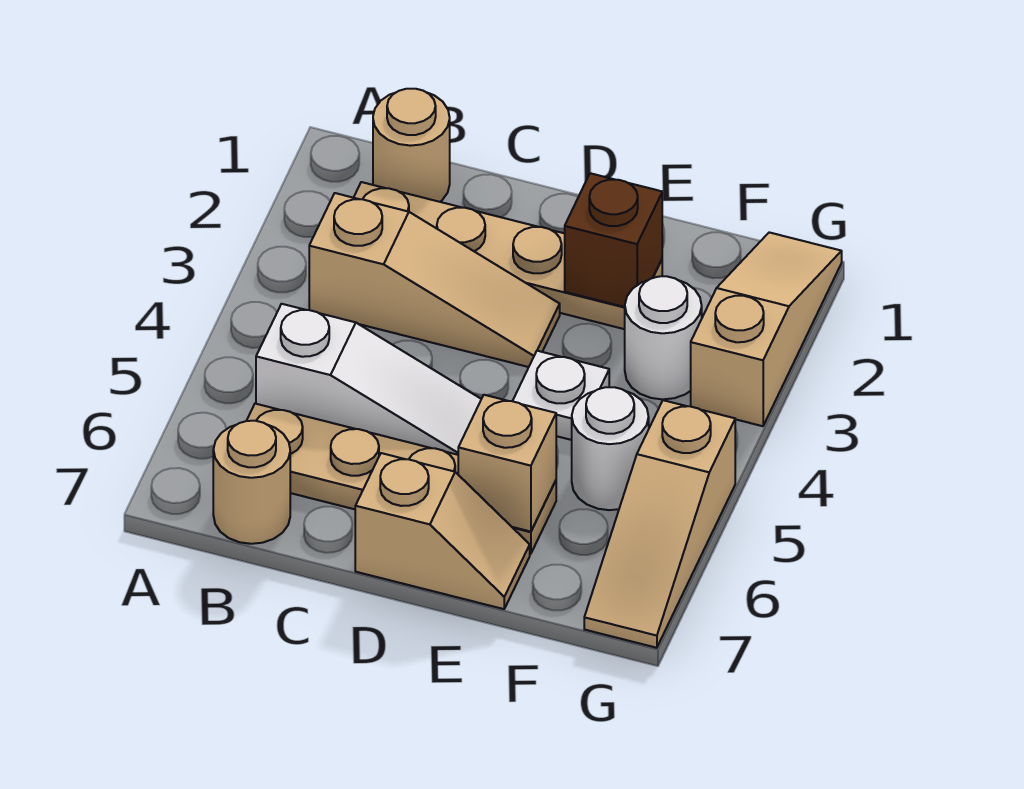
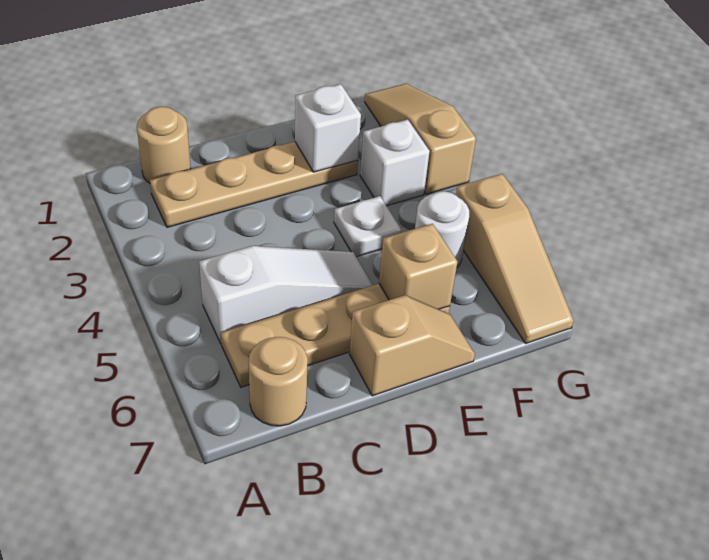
tan 1x3 slope [309,193,560,367] -> none
brown 1x1 brick [565,173,662,307] -> white 1x1 brick [295,84,361,172]
white 1x1 round brick [625,276,702,399] -> white 1x1 brick [360,119,430,206]

